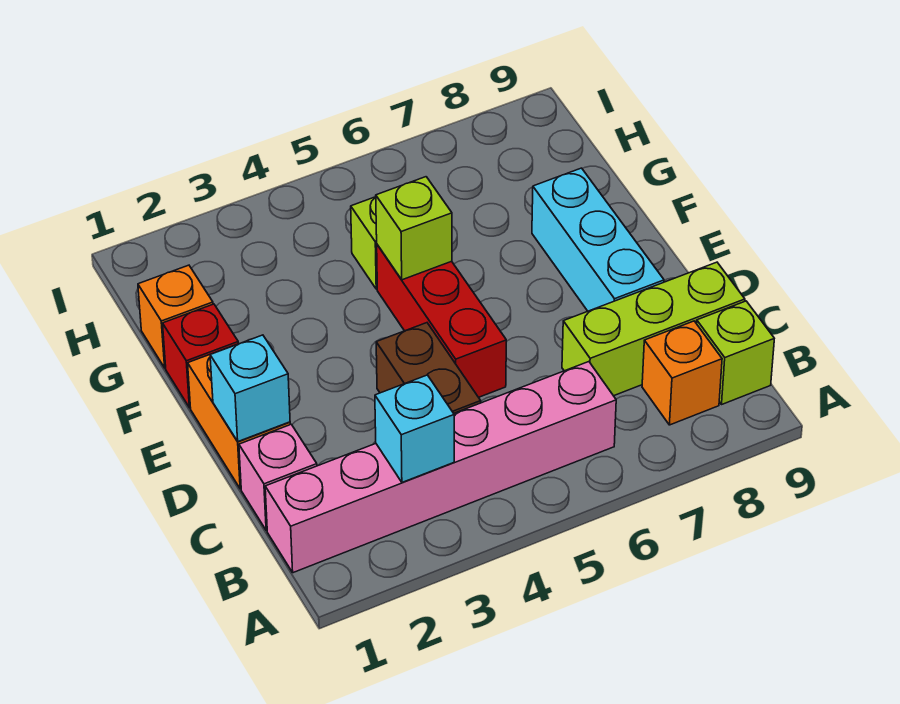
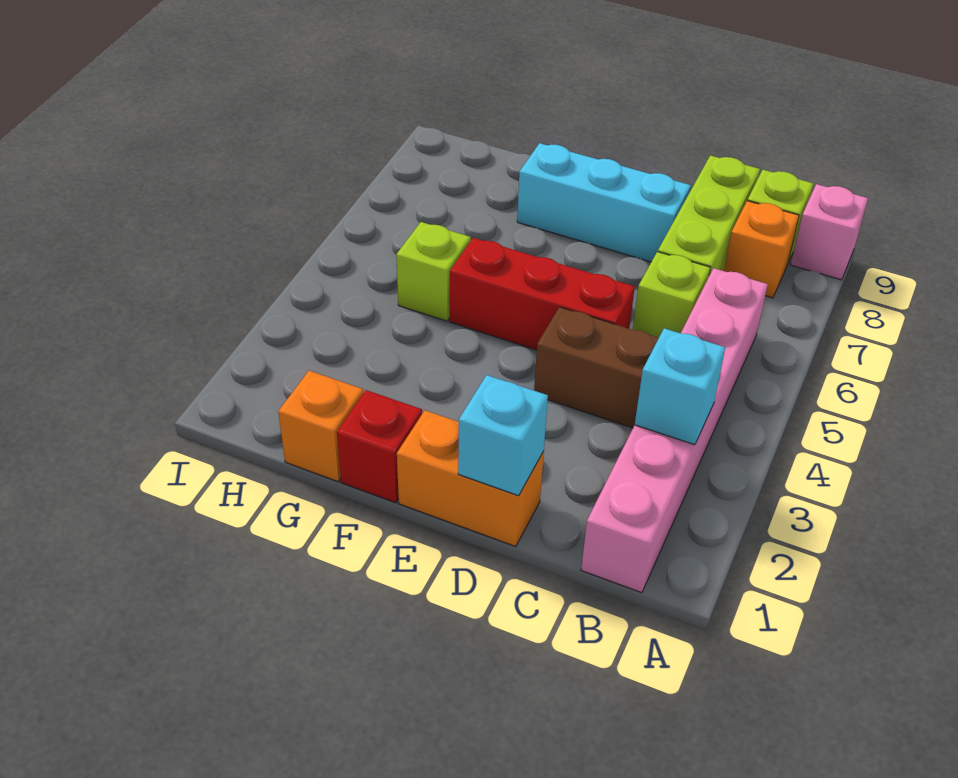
pink 1x1 brick [239,424,317,530] -> pink 1x1 brick moved to [791,184,868,280]
lime 1x1 brick [376,177,452,280] -> lime 1x1 brick moved to [633,252,710,338]

